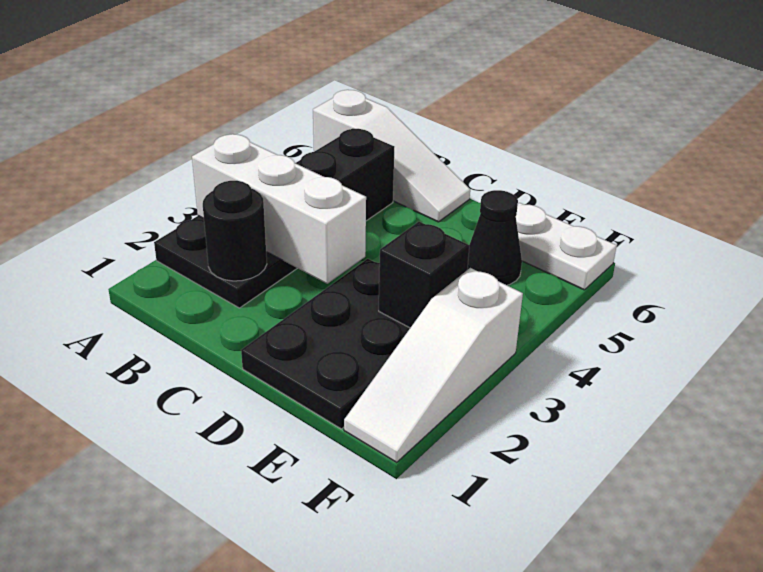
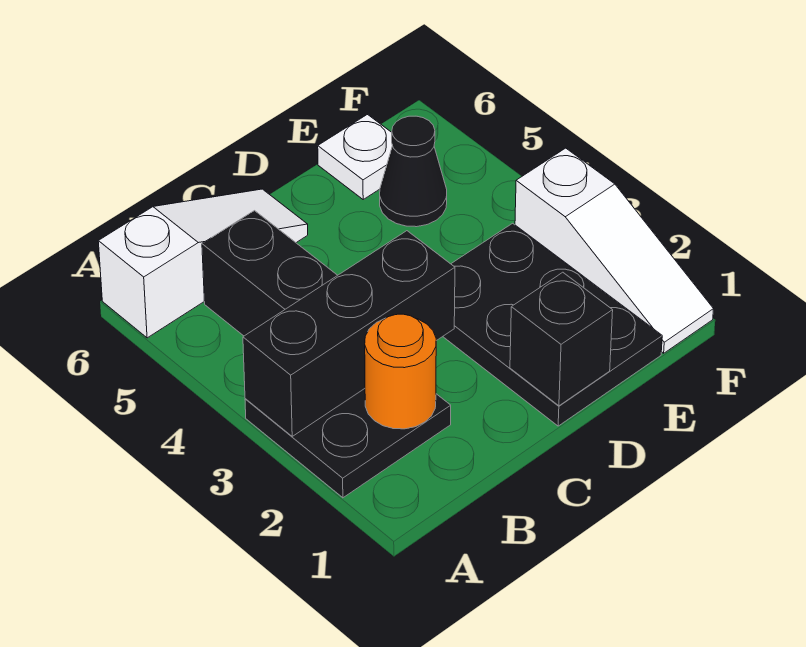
white 1x3 brick [192,134,366,284] -> black 1x3 brick [243,231,455,436]
black 1x1 round brick [203,181,267,281] -> orange 1x1 round brick [365,314,436,429]
black 1x1 brick [379,222,469,328] -> black 1x1 brick moved to [510,272,613,406]
white 1x2 plate [516,203,617,290] -> white 1x1 plate [318,115,393,199]

